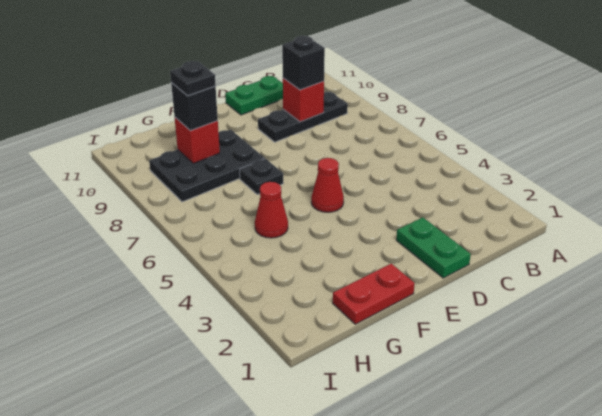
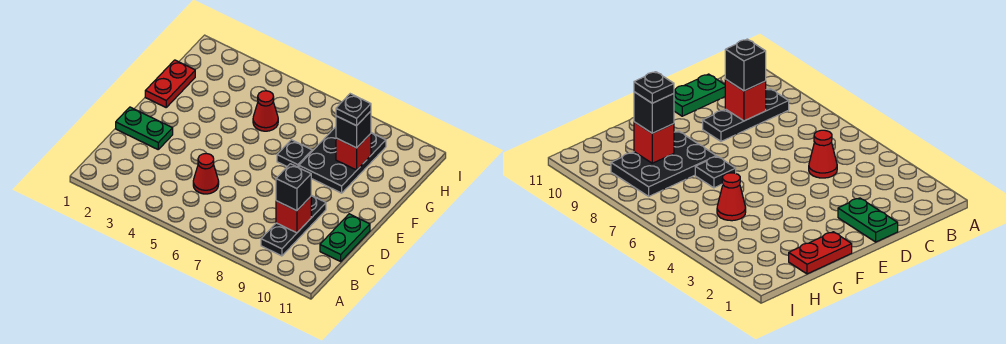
red 1x1 cone [311,158,344,212] -> red 1x1 cone moved to [193,153,219,194]

